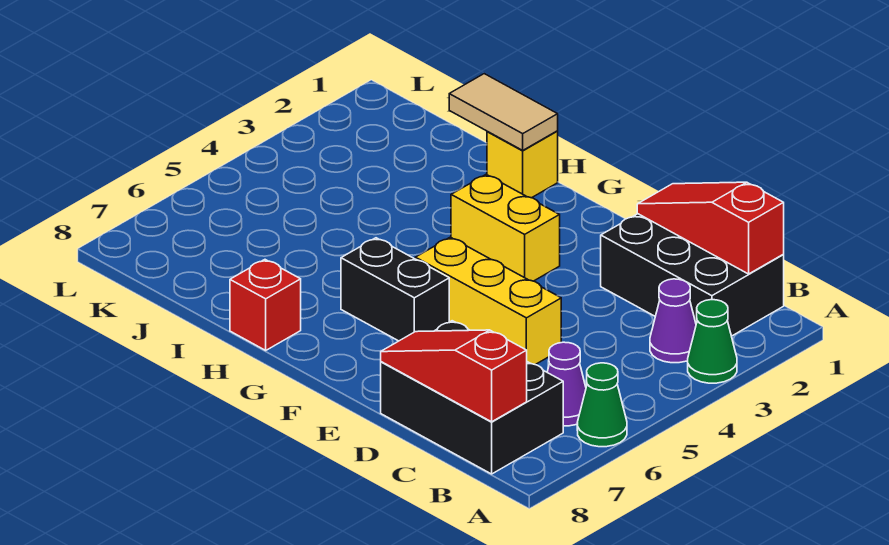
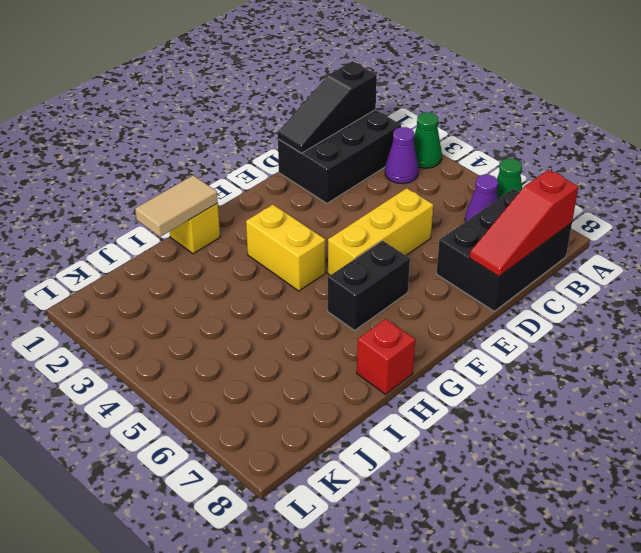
red 1x3 slope [637,182,784,274] -> black 1x3 slope [278,61,377,153]
yellow 1x2 brick [451,175,560,281] -> yellow 1x2 brick turned to [246,205,325,291]

